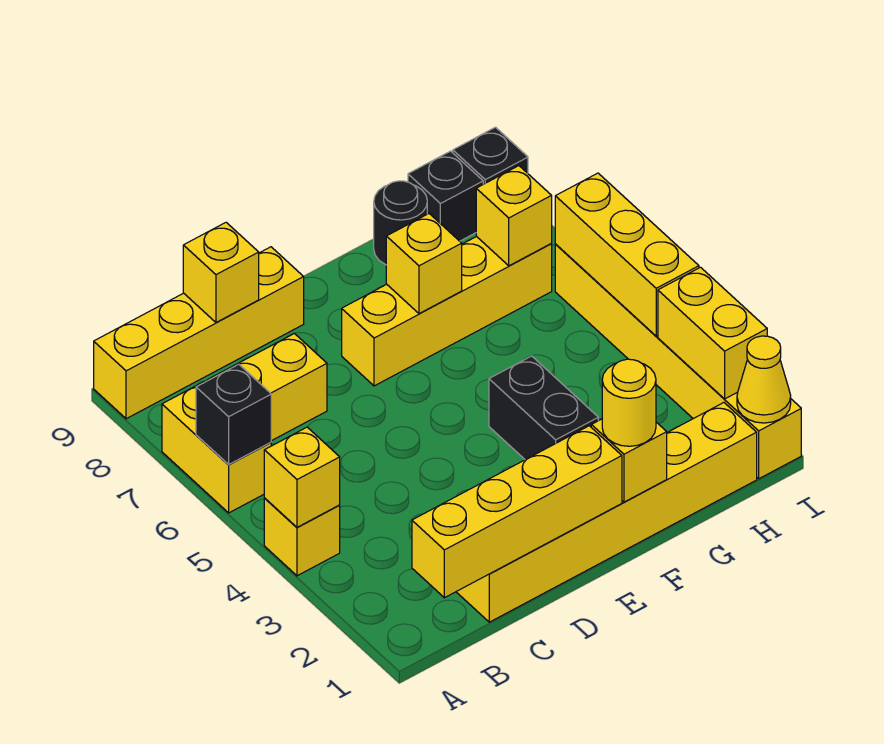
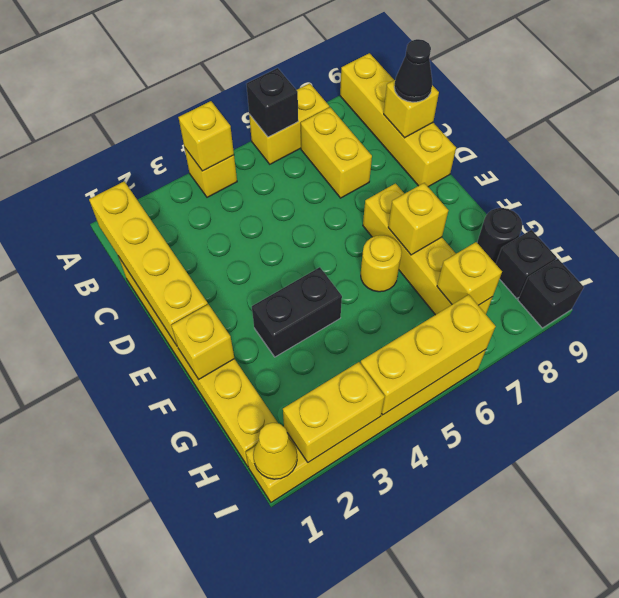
none -> black 1x1 cone [394,39,432,102]
yellow 1x1 round brick [602,359,656,446] -> yellow 1x1 round brick moved to [361,235,402,292]

